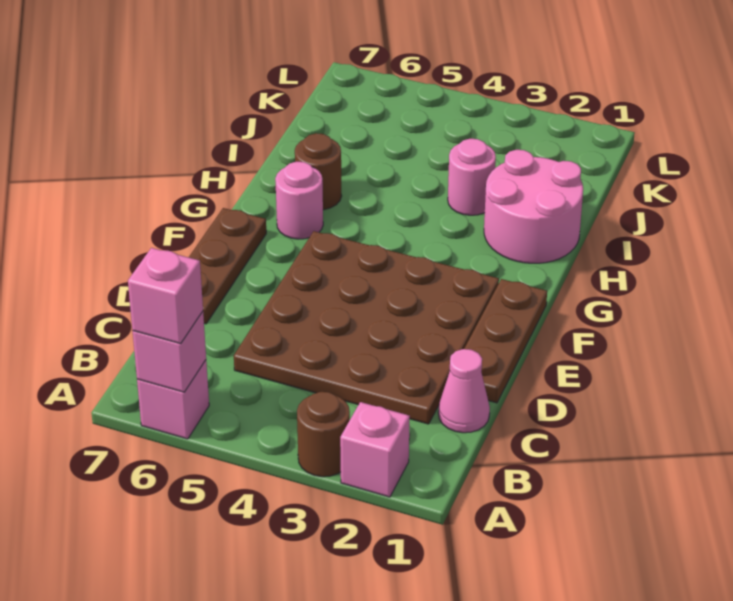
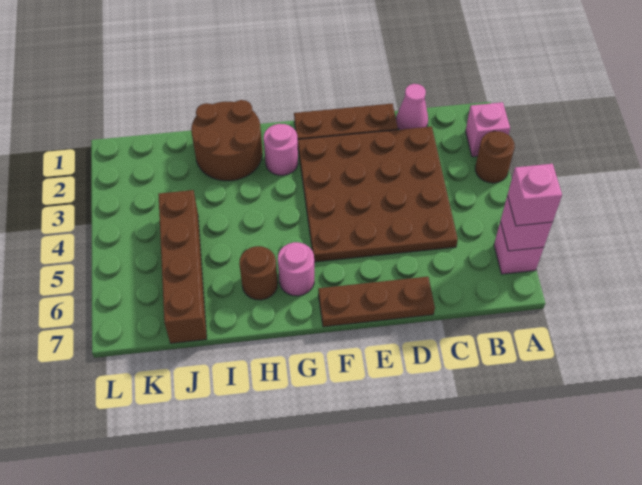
pink 2x2 round brick [484,150,583,263] -> brown 2x2 round brick [191,100,262,181]
pink 1x1 round brick [448,139,496,215] -> pink 1x1 round brick moved to [264,124,298,175]
none -> brown 1x4 brick [158,190,207,343]

